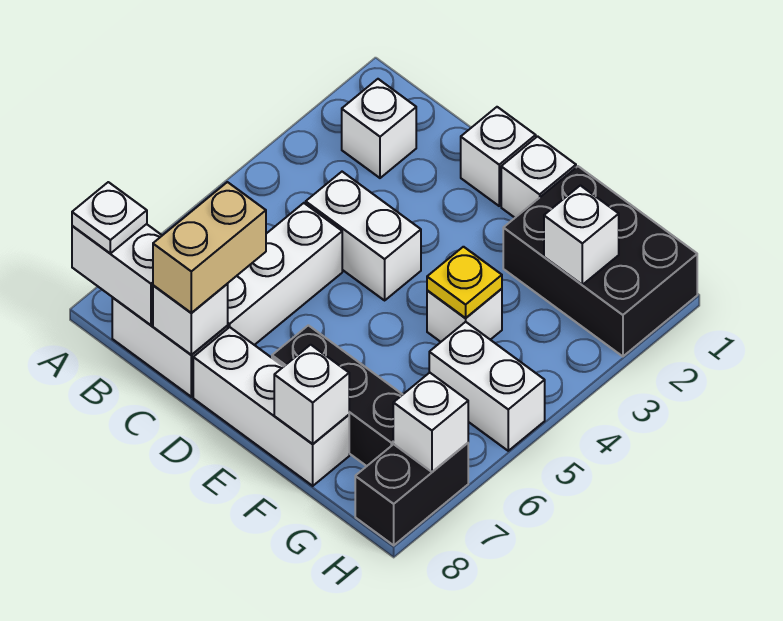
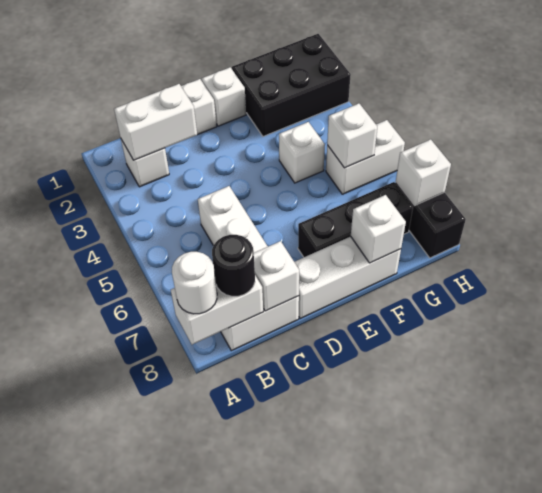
white 1x1 plate [72,182,147,253] -> white 1x1 round brick [172,252,217,314]
none -> black 1x1 round brick [212,235,255,296]
white 1x2 brick [306,172,421,300] -> white 1x2 brick moved to [114,84,197,160]
tan 1x2 brick [153,182,266,313] -> none
yellow 1x1 plate [427,247,502,318] -> none
white 1x1 brick [544,185,619,285] -> white 1x1 brick moved to [327,104,377,168]

